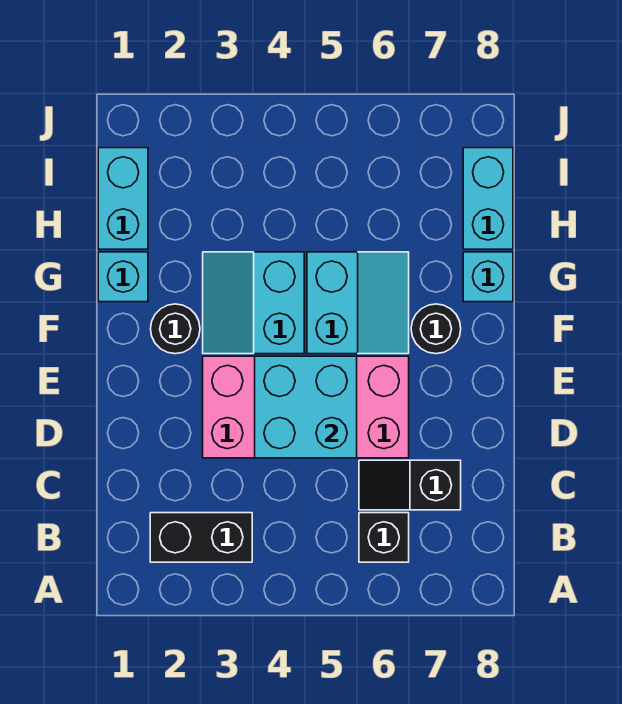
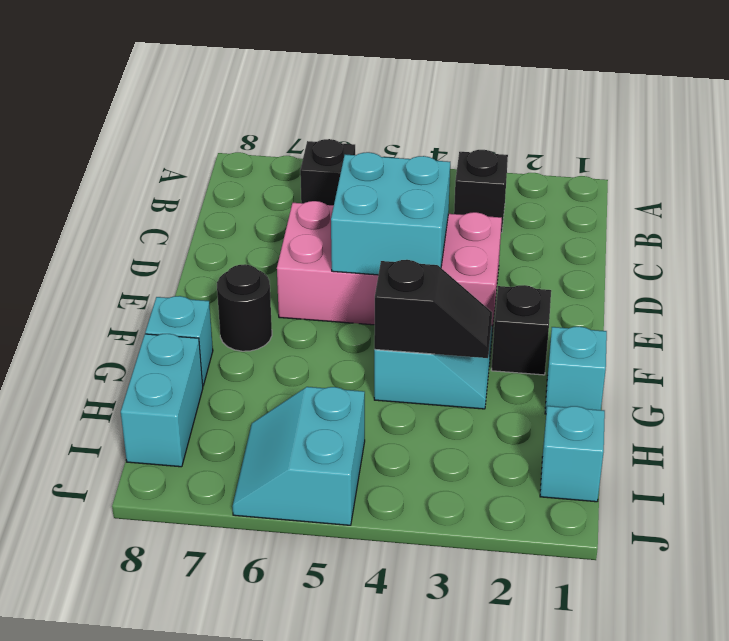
black 1x2 brick [150,513,252,562] -> black 1x1 brick [454,150,508,233]
black 1x2 slope [359,460,461,510] -> black 1x2 slope moved to [374,260,492,358]
black 1x1 round brick [151,304,200,354] -> black 1x1 brick [492,285,551,375]
cyan 2x2 slope [307,252,409,354] -> cyan 2x2 slope moved to [232,387,365,525]
cyan 1x2 brick [98,148,148,249] -> cyan 1x1 brick [540,406,605,502]

